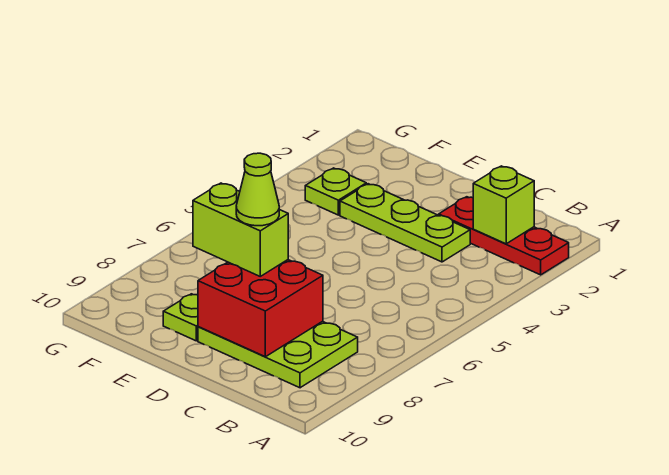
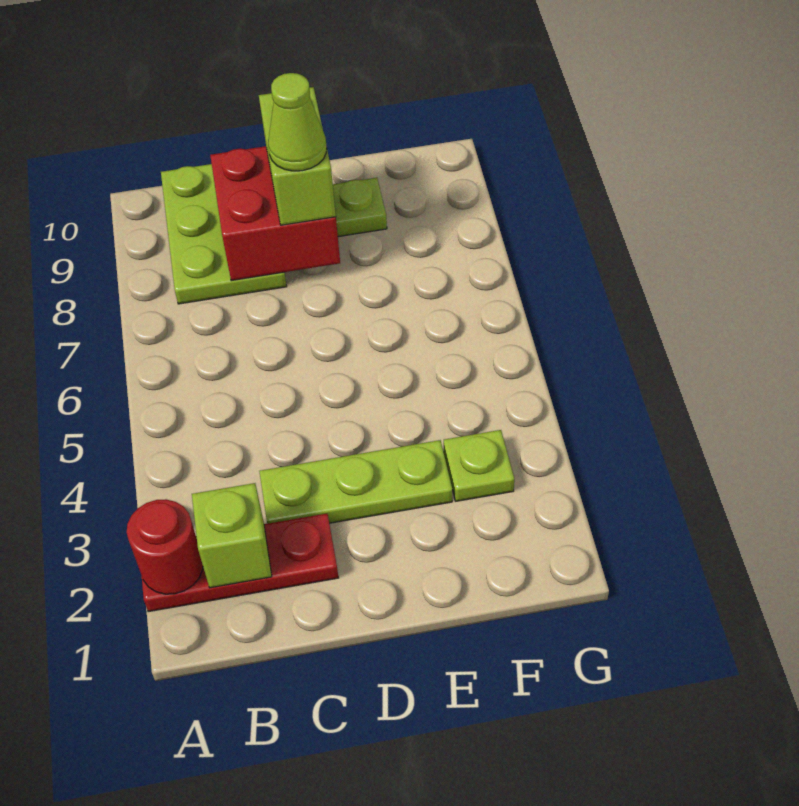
none -> red 1x1 round brick [127,499,203,594]
lime 2x3 plate [198,321,358,388] -> lime 2x3 plate turned to [161,164,287,304]
lime 1x2 brick [193,183,288,276] -> lime 1x2 brick turned to [259,87,336,225]

